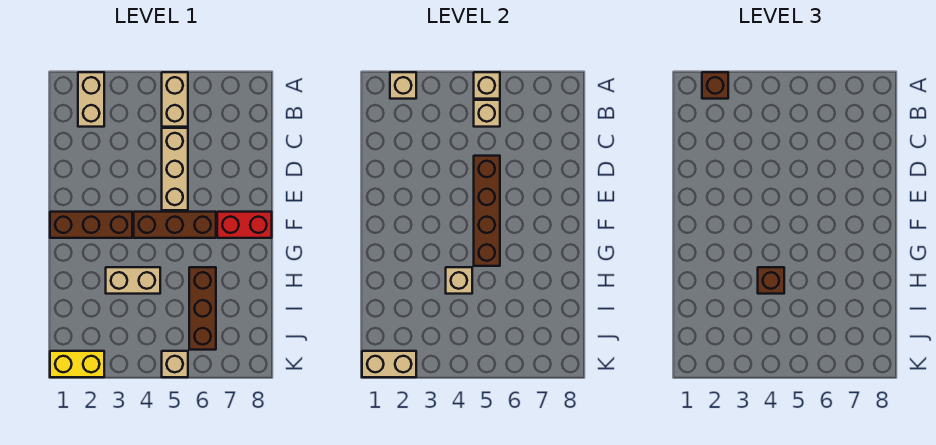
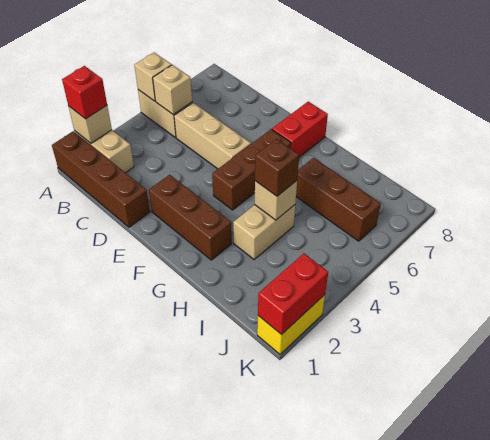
brown 1x1 brick [702,72,728,99] -> red 1x1 brick [62,66,107,119]
brown 1x4 brick [474,156,500,266] -> brown 1x4 brick moved to [52,131,150,227]
brown 1x3 brick [50,212,132,238] -> brown 1x3 brick turned to [149,175,232,260]
tan 1x2 brick [362,351,416,377] -> red 1x2 brick [258,254,328,335]
tan 1x1 brick [162,351,188,377] -> none

